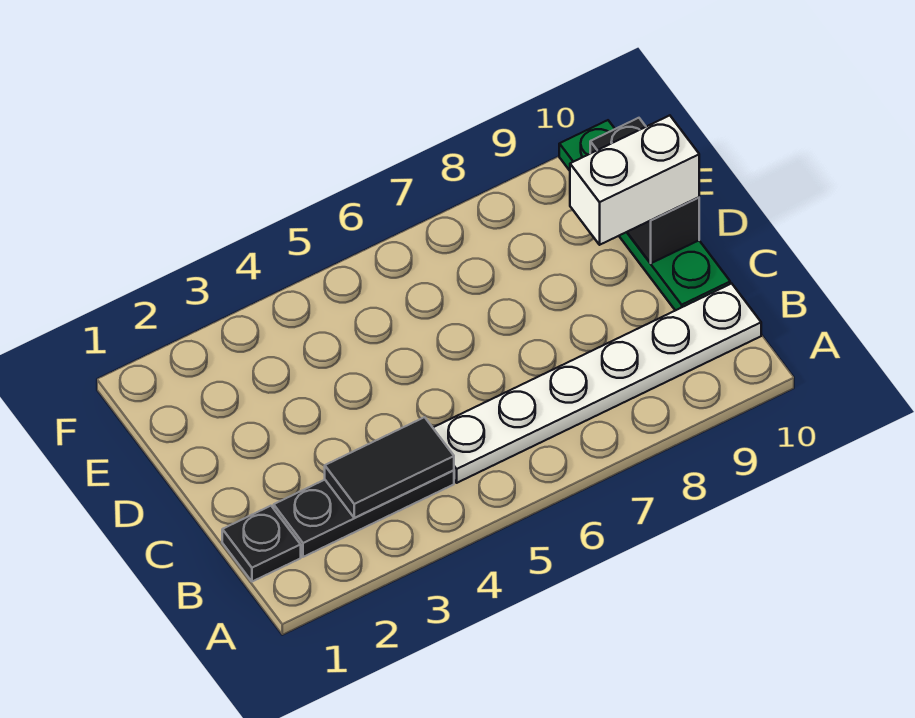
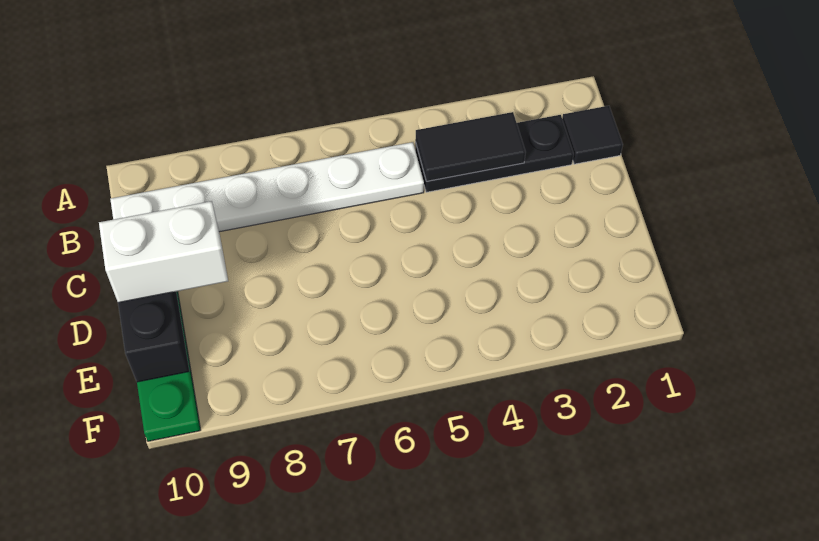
black 1x1 plate [222,506,301,582] -> black 1x1 tile [562,106,623,164]

